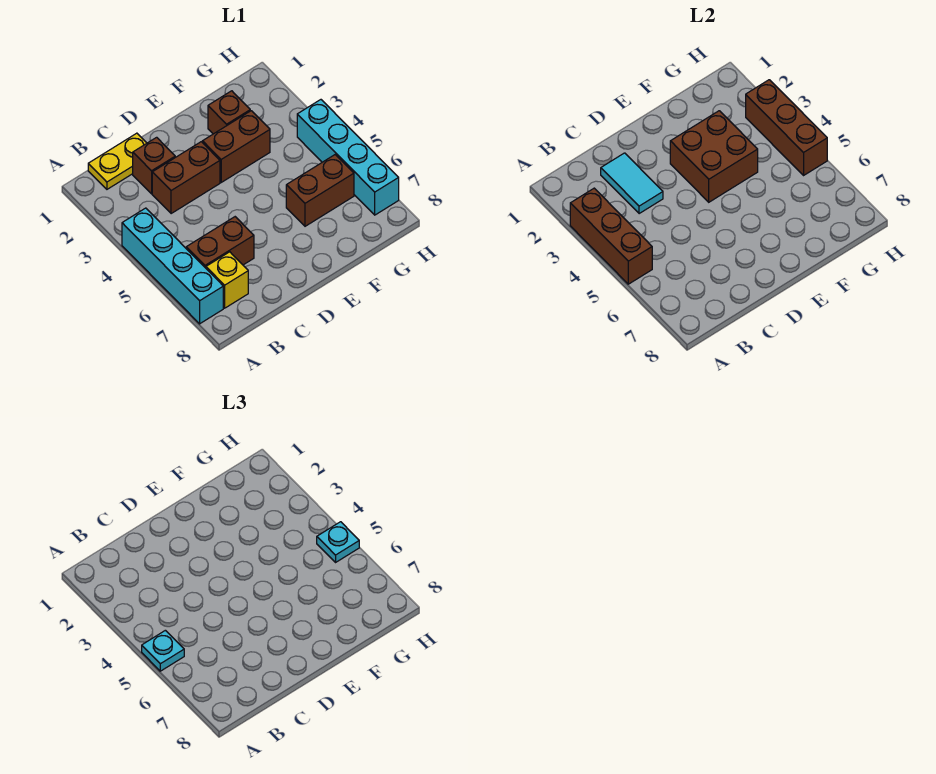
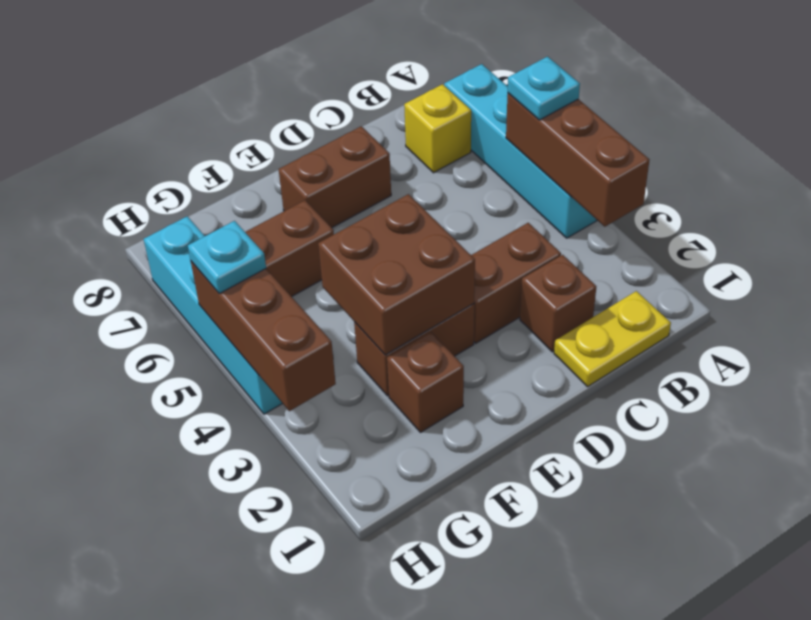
brown 1x2 brick [186,217,254,268] -> brown 1x2 brick moved to [279,126,391,228]
cyan 1x2 tile [601,153,663,214] -> none

